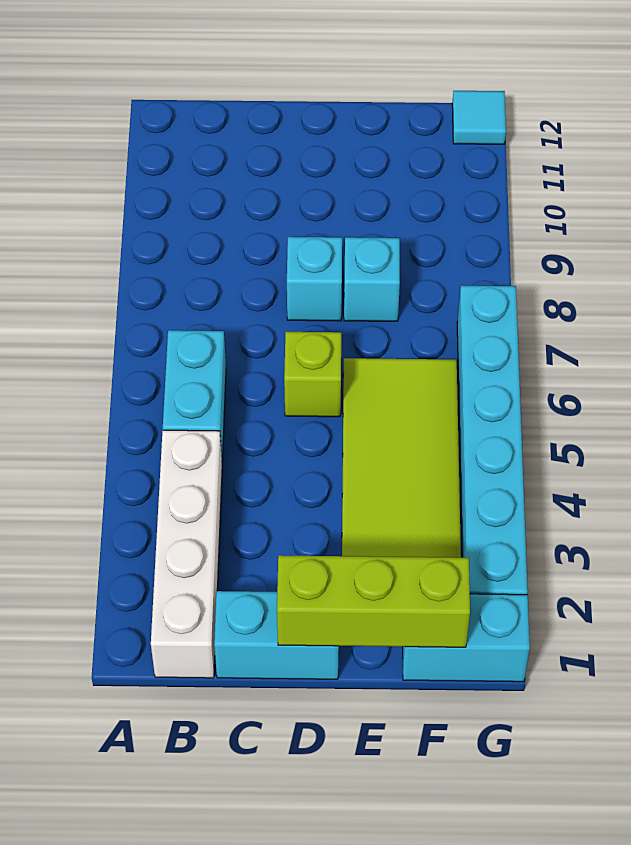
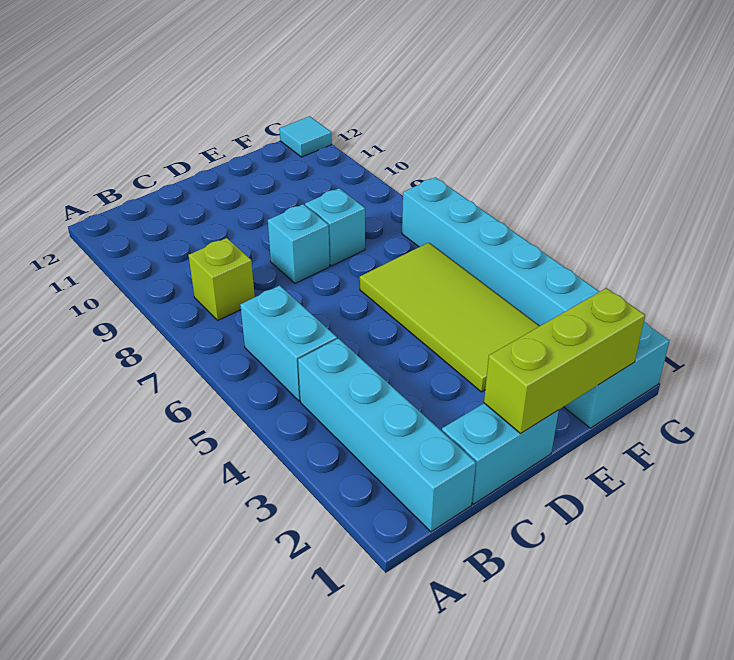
white 1x4 brick [151,430,222,678] -> cyan 1x4 brick [298,338,476,532]
lime 1x1 brick [284,332,341,417] -> lime 1x1 brick moved to [189,238,255,320]

